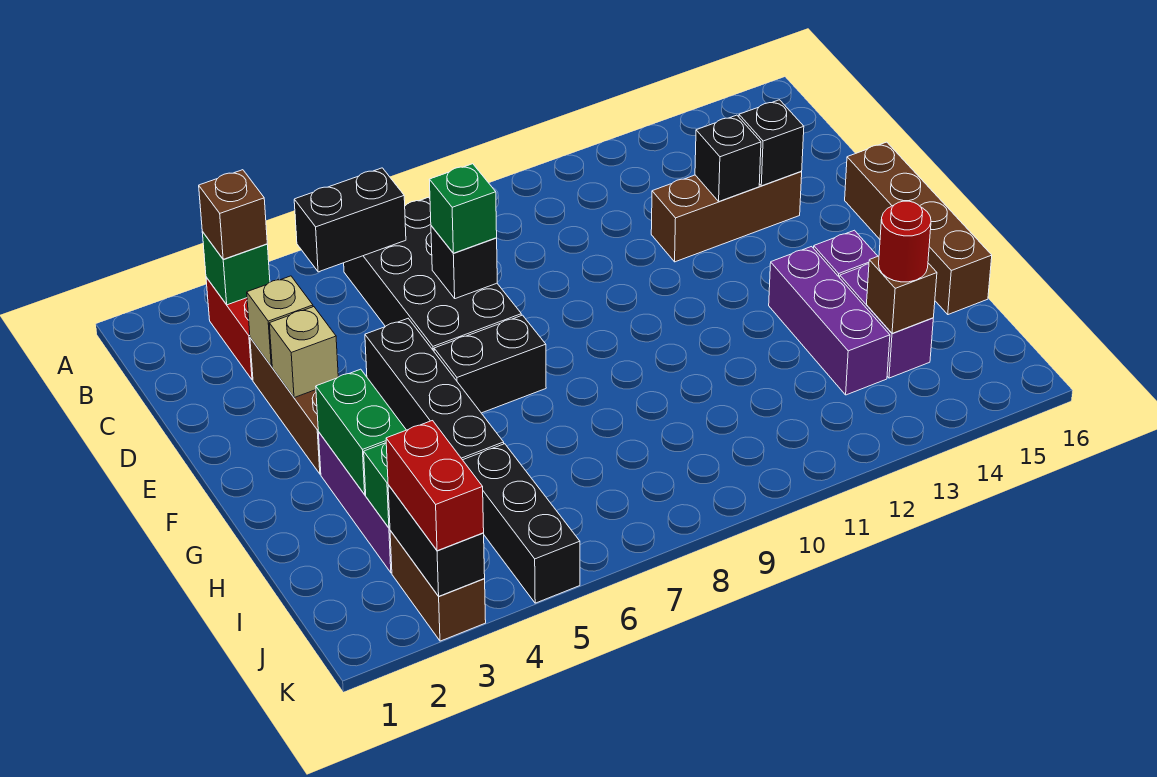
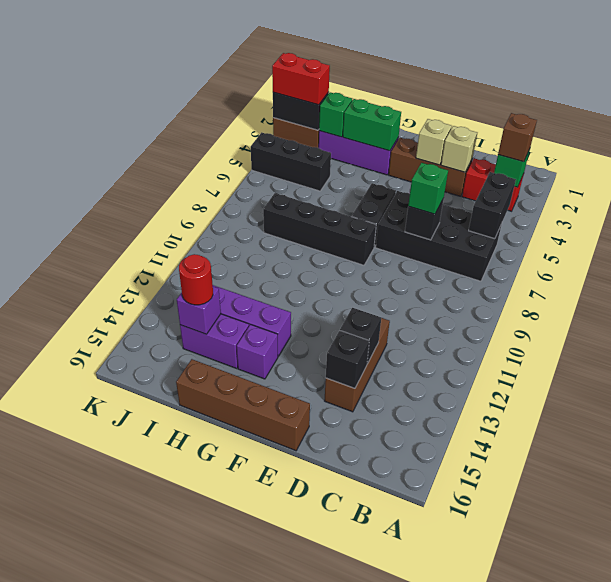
black 1x4 brick [365,319,504,460] -> black 1x4 brick moved to [263,193,376,265]
brown 1x1 brick [866,256,937,333] -> purple 1x1 brick [177,286,221,334]

